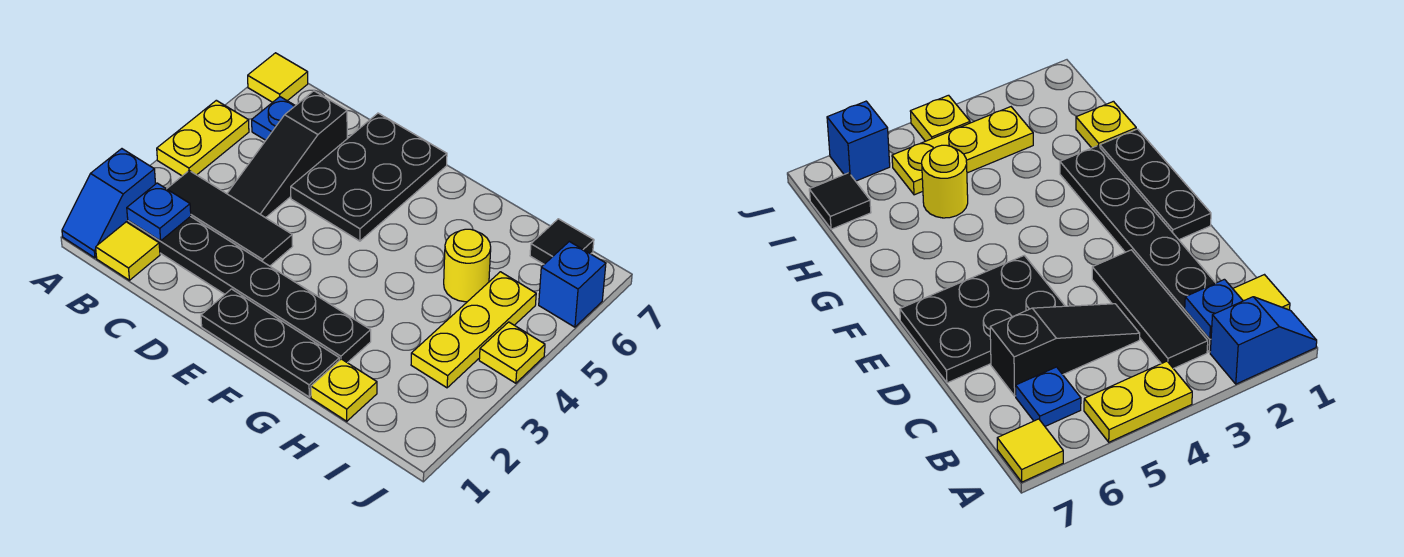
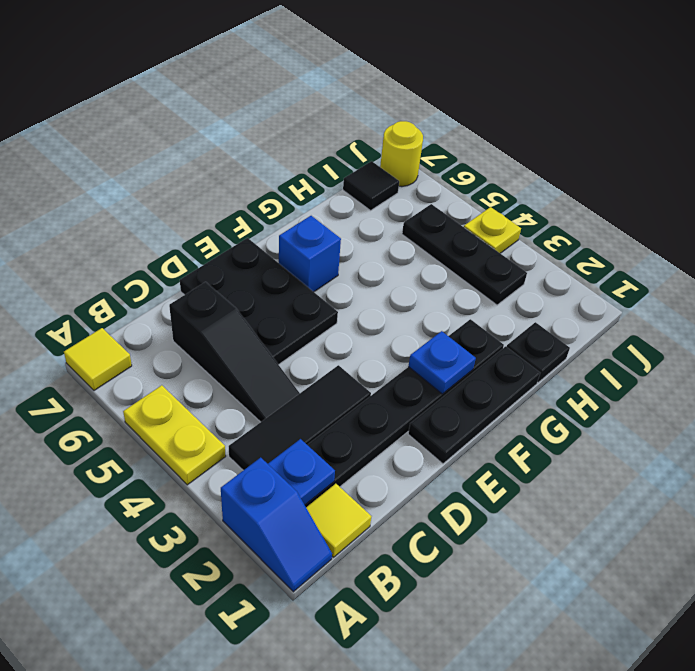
blue 1x1 plate [252,97,295,140] -> blue 1x1 plate moved to [408,331,476,394]
yellow 1x1 plate [311,359,377,421] -> black 1x1 plate [507,322,570,382]
yellow 1x1 round brick [444,229,491,302] -> yellow 1x1 round brick moved to [380,121,423,187]
yellow 1x3 plate [411,272,536,388] -> black 1x3 plate [402,204,527,305]
blue 1x1 brick [539,242,606,327] -> blue 1x1 brick moved to [279,216,341,292]

